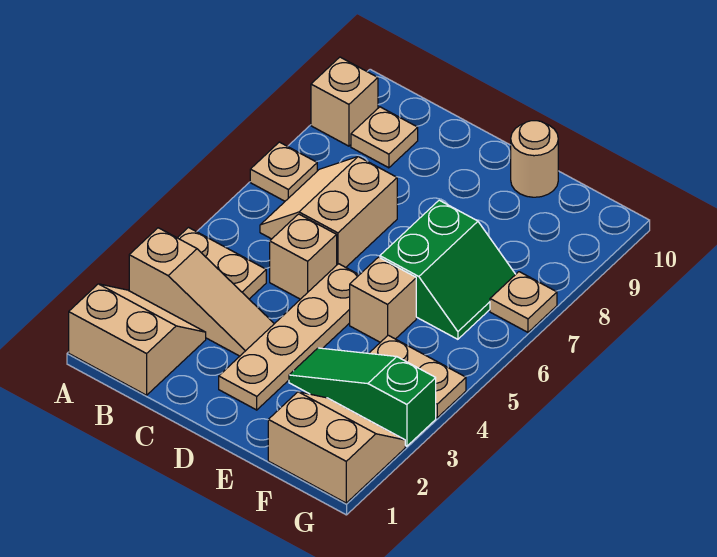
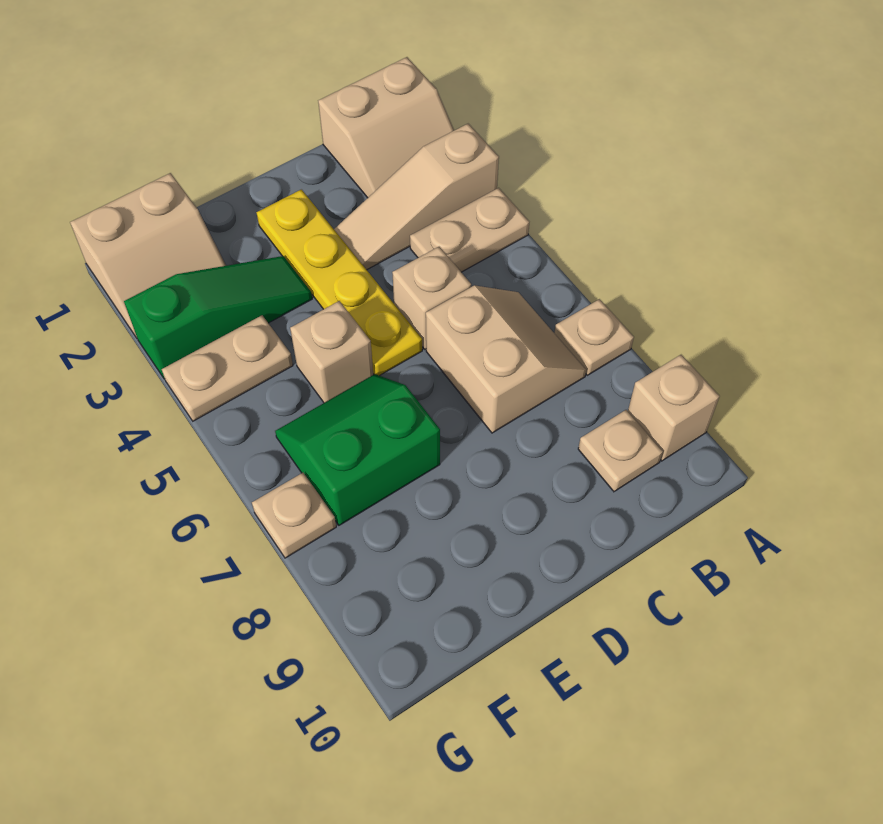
tan 1x4 plate [219,264,359,410] -> yellow 1x4 plate [257,189,422,376]
green 2x2 slope [380,200,516,339] -> green 2x2 slope turned to [275,374,440,525]
tan 1x1 round brick [511,121,558,197] -> none

